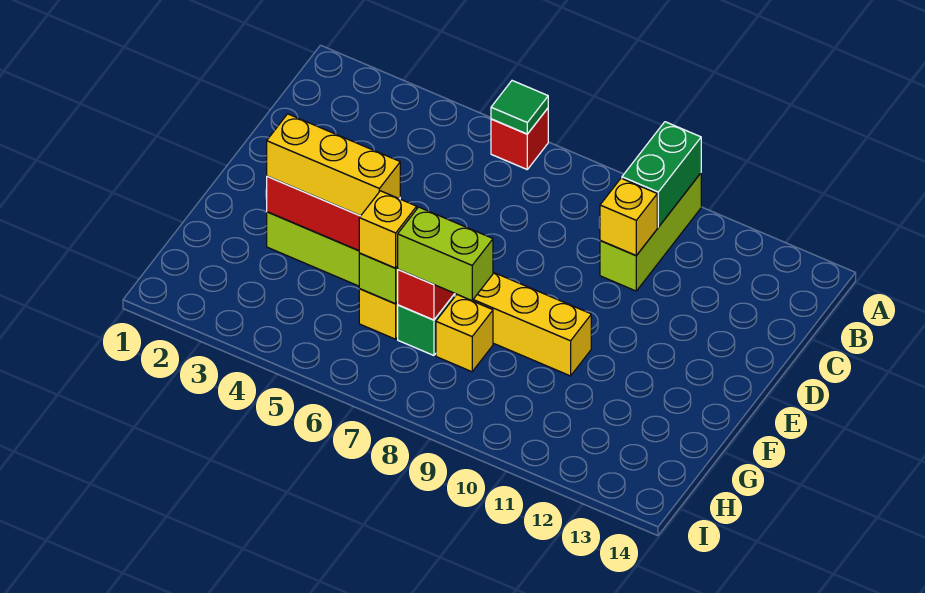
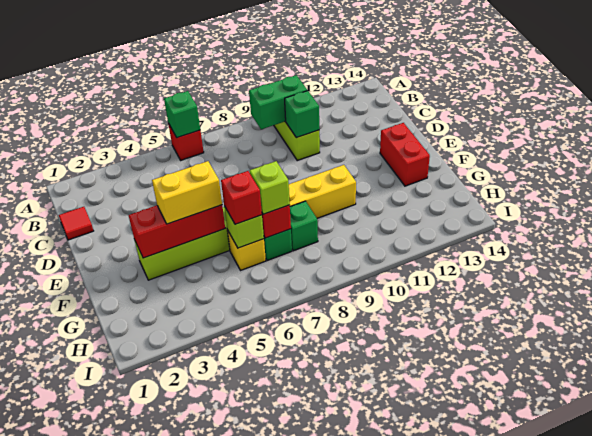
green 1x1 tile [491,81,548,134] -> green 1x1 brick [164,91,200,138]
green 1x2 brick [622,122,701,227] -> green 1x2 brick turned to [249,75,307,129]
none -> red 1x1 tile [59,207,93,240]
yellow 1x1 brick [600,178,657,256] -> green 1x1 brick [285,91,319,138]
none -> red 1x2 brick [380,123,430,186]
yellow 1x3 brick [267,114,400,216] -> yellow 1x2 brick [152,161,222,224]
yellow 1x1 brick [359,191,417,268] -> red 1x1 brick [221,171,262,224]
lime 1x2 brick [397,207,493,301] -> lime 1x1 brick [250,161,290,214]
yellow 1x1 brick [436,295,493,372] -> green 1x1 brick [290,201,318,251]

